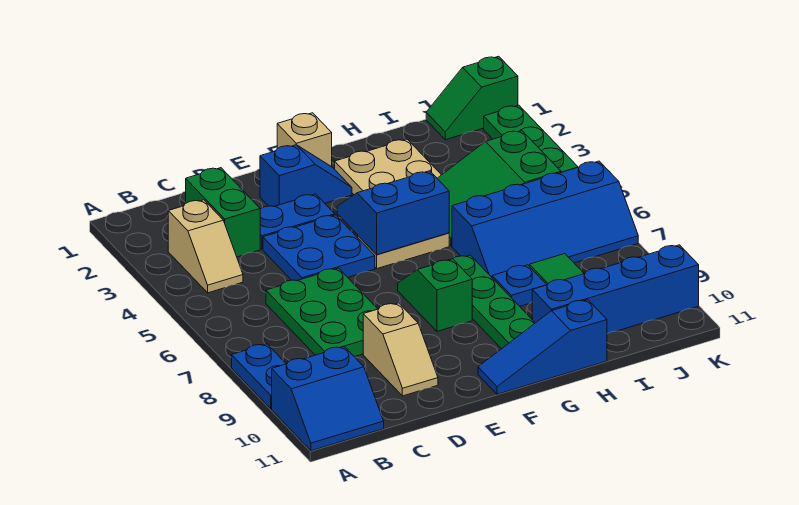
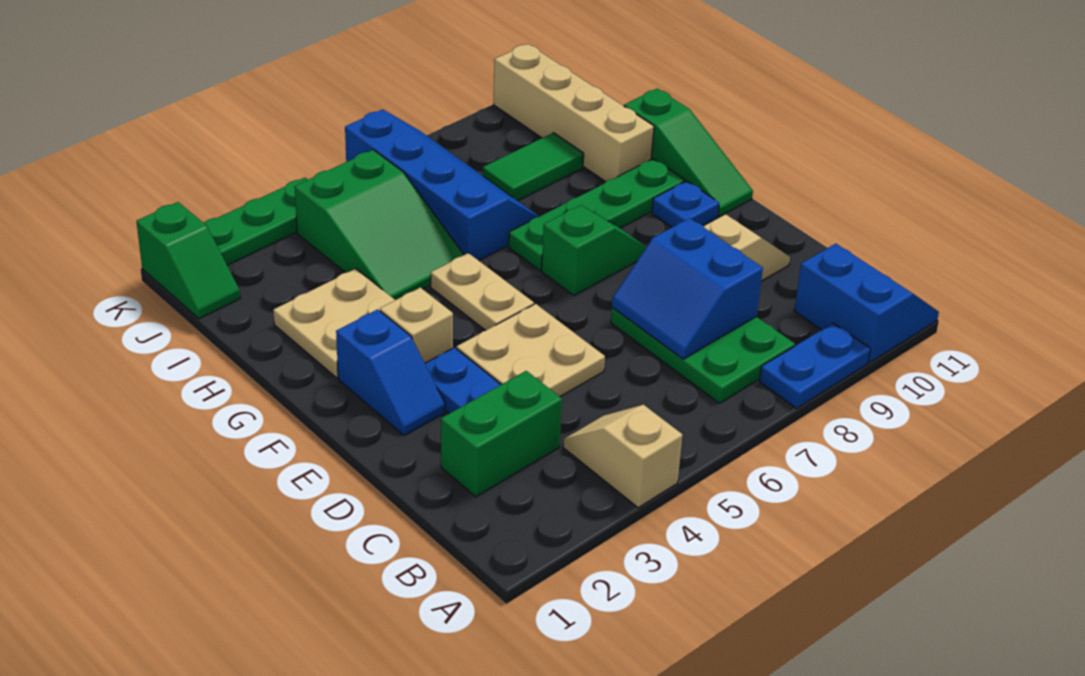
tan 1x2 slope [168,200,243,293] -> tan 1x2 slope turned to [563,405,682,508]
green 2x3 plate [266,268,377,357] -> green 2x3 plate turned to [611,308,795,403]
blue 2x2 plate [263,215,375,281] -> tan 2x2 plate [457,304,605,397]
blue 1x2 slope [260,145,352,206] -> blue 1x2 slope turned to [336,309,445,436]
tan 1x1 brick [277,113,332,167] -> tan 1x1 brick moved to [380,287,453,363]
blue 2x2 slope [337,171,449,255] -> blue 2x2 slope moved to [612,218,763,359]
green 1x2 slope [398,259,472,331] -> green 1x2 slope turned to [542,205,646,296]
blue 1x3 slope [478,300,607,394] -> green 1x3 slope [624,89,753,217]
blue 1x1 plate [492,265,547,306] -> blue 1x1 plate moved to [652,181,719,227]
blue 1x4 brick [532,245,699,334] -> tan 1x4 brick [494,44,654,182]

